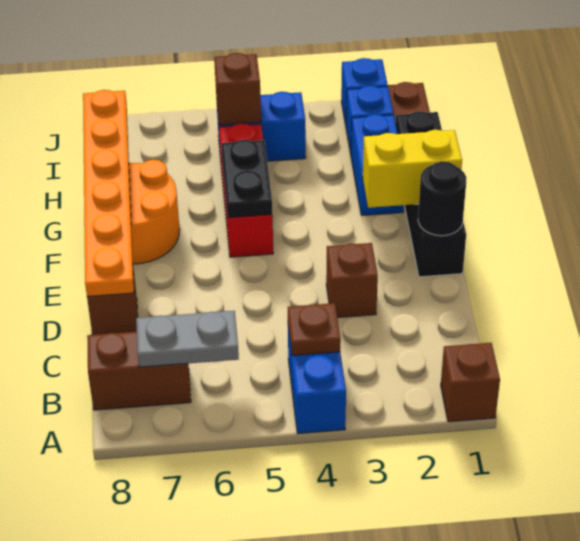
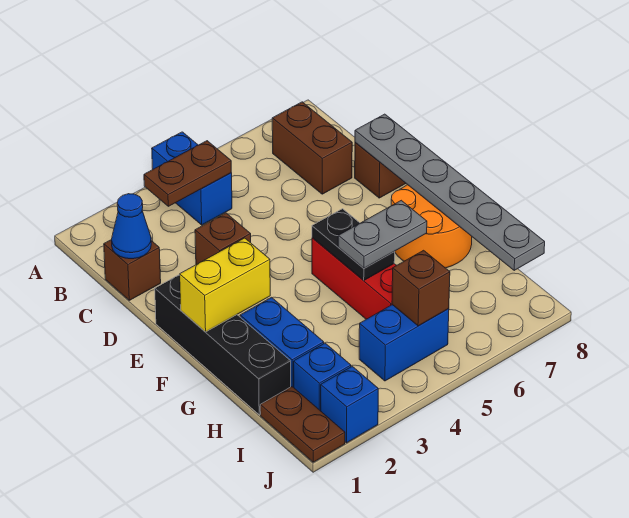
brown 1x1 brick [441,343,500,422] -> brown 1x1 brick moved to [104,240,161,300]
brown 1x1 plate [288,303,341,356] -> brown 1x2 plate [144,141,231,206]
grey 1x2 plate [136,311,239,367] -> grey 1x2 plate moved to [338,200,427,268]
brown 1x2 brick [87,332,191,410] -> brown 1x2 brick turned to [272,102,352,194]
none -> blue 1x1 cone [111,194,151,259]
orange 1x6 plate [83,90,134,297] -> grey 1x6 plate [355,114,545,270]
black 1x1 round brick [418,161,466,236] -> none

